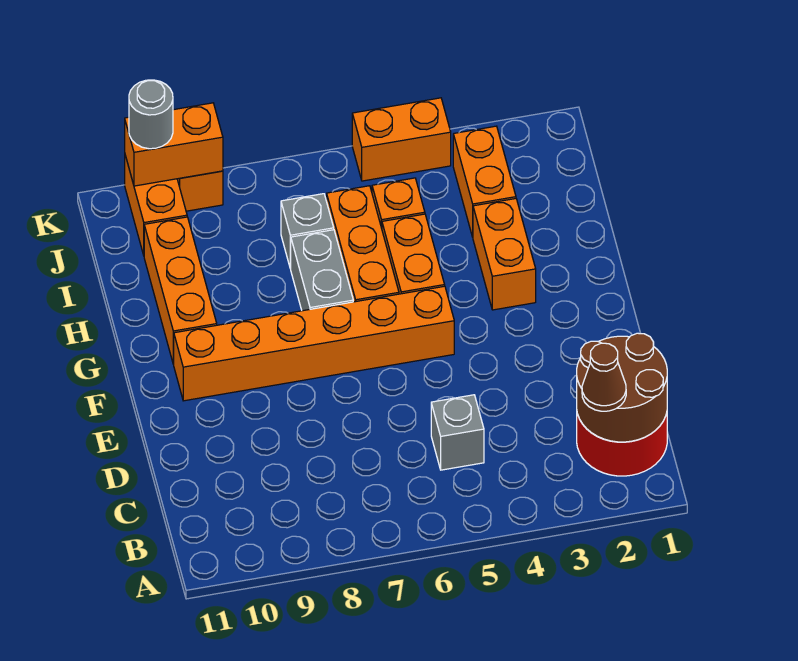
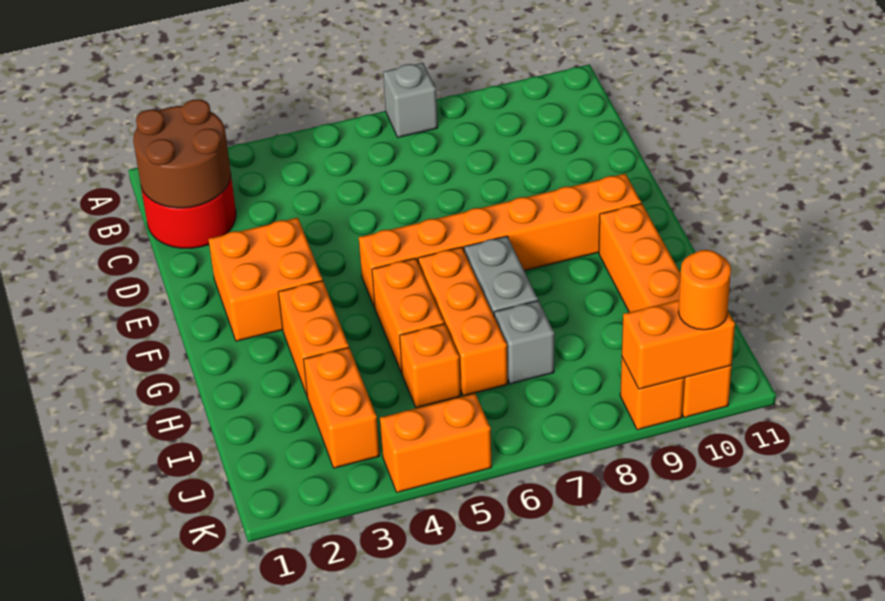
brown 1x1 cone [582,343,626,411] -> none
grey 1x1 brick [431,395,484,470] -> grey 1x1 brick moved to [383,63,438,137]
none -> orange 2x2 brick [208,218,323,341]
grey 1x1 round brick [129,80,173,149] -> orange 1x1 round brick [678,250,731,330]

